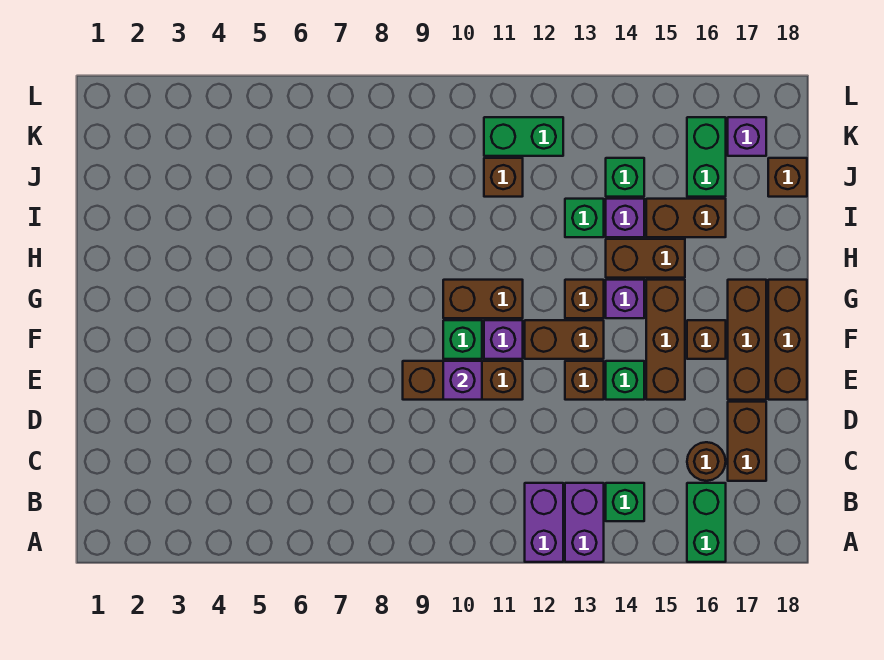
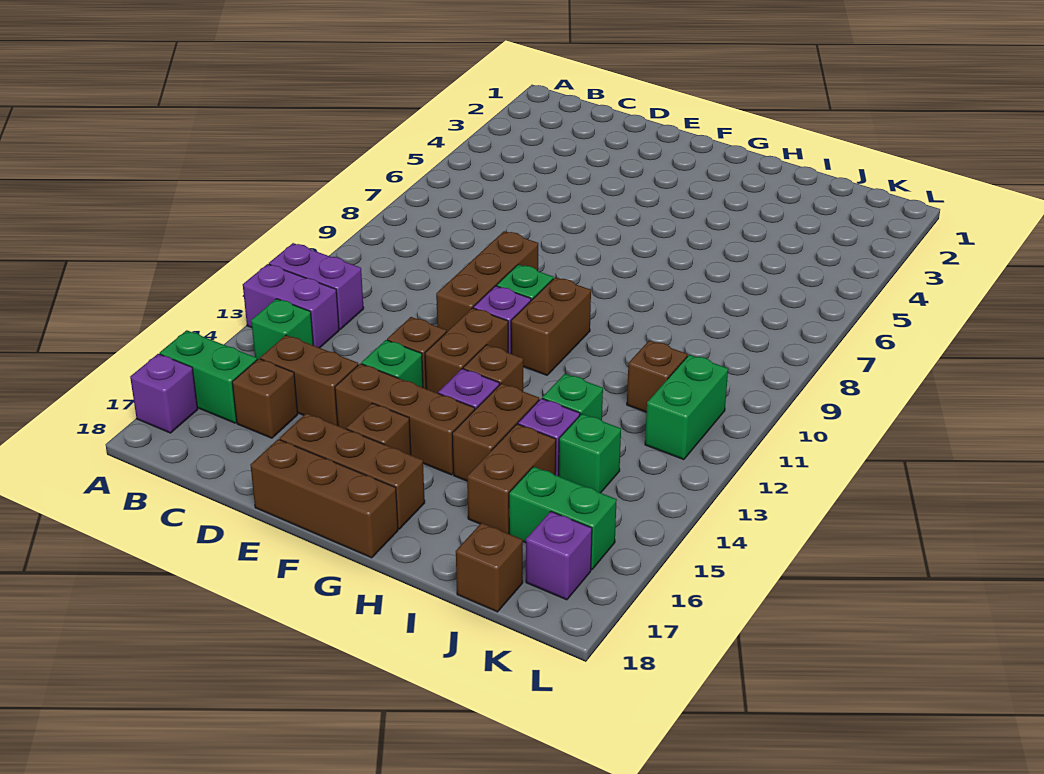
brown 1x1 round brick [687,442,726,481] -> brown 1x1 brick [232,359,298,438]
brown 1x2 brick [728,402,766,481] -> brown 1x2 brick moved to [260,335,358,425]
purple 1x1 brick [443,361,482,400] -> purple 1x1 brick moved to [130,354,198,433]

